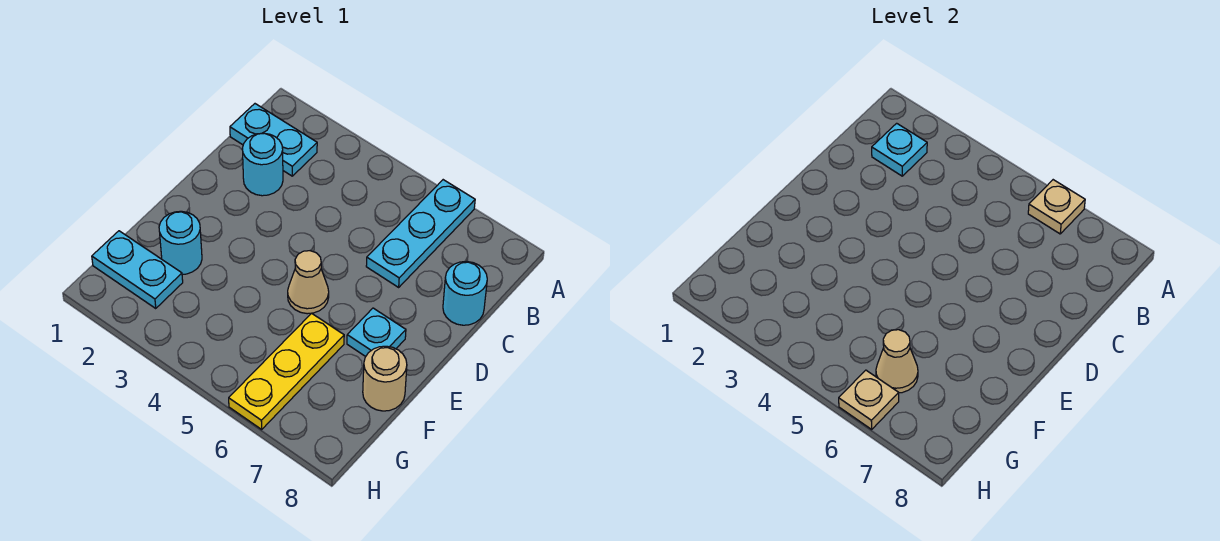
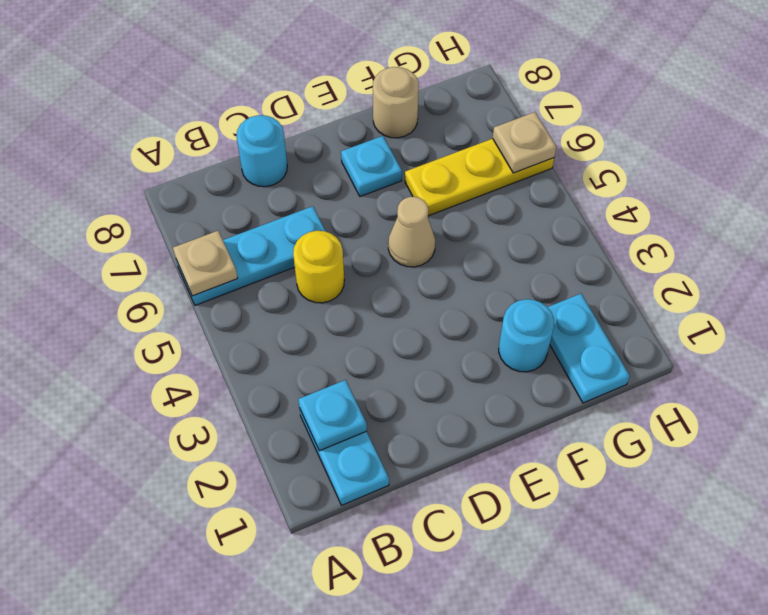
cyan 1x1 round brick [242,133,283,196] -> none
none -> yellow 1x1 round brick [293,231,344,303]
tan 1x1 cone [876,330,918,393] -> none

